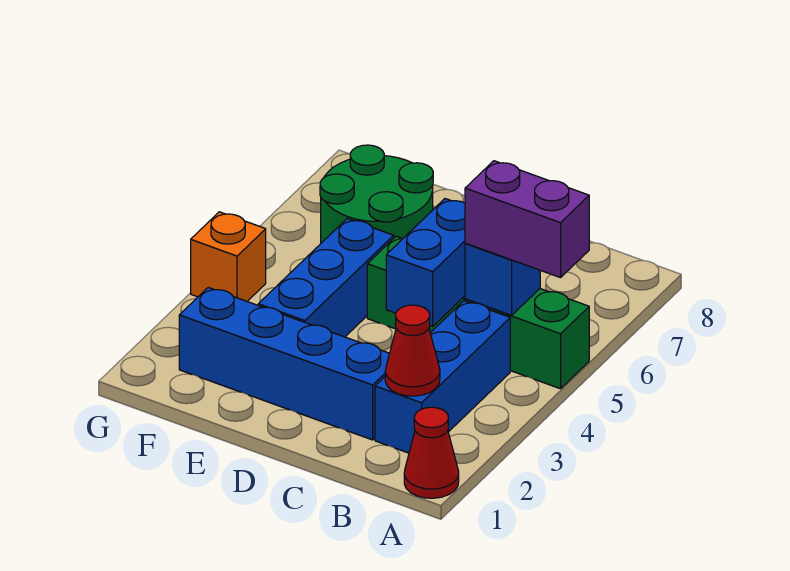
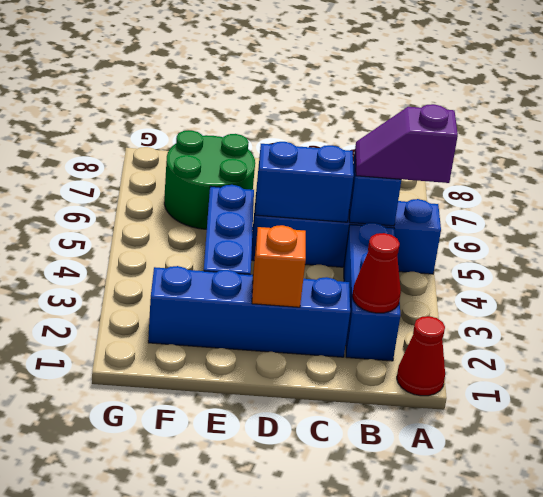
green 1x4 brick [367,236,589,389] -> blue 1x4 brick [251,199,441,274]
purple 1x2 brick [465,161,589,278] -> purple 1x2 slope [355,104,458,183]
blue 1x2 brick [386,199,465,326] -> blue 1x2 brick turned to [255,142,354,222]
orange 1x1 brick [191,212,266,301] -> orange 1x1 brick moved to [252,225,306,307]

